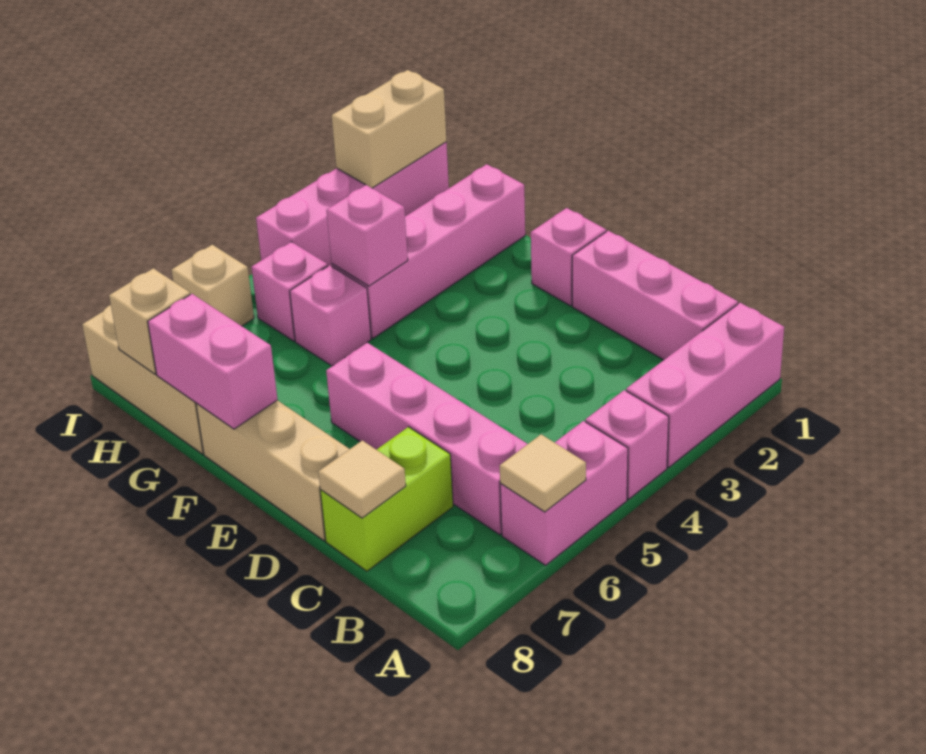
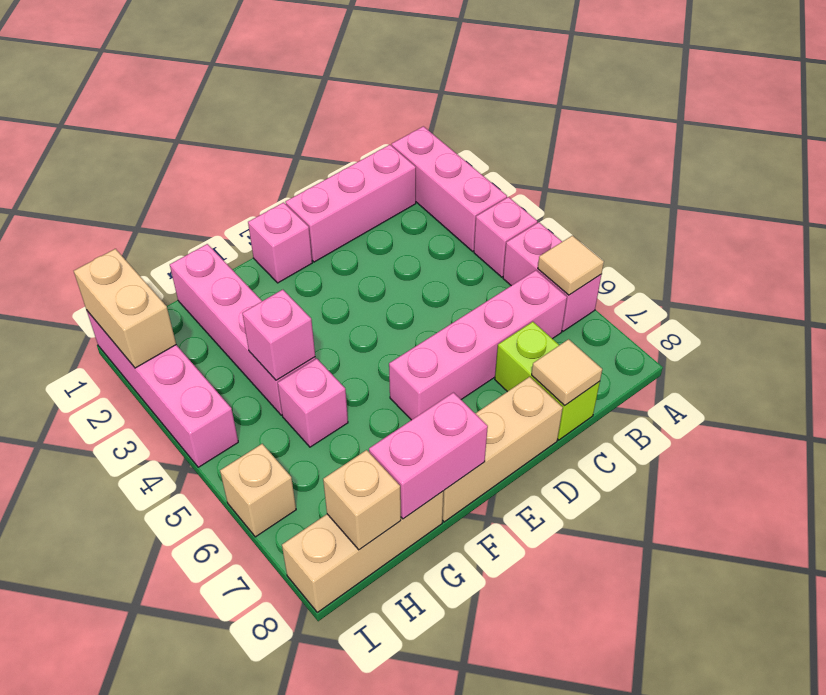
pink 1x1 brick [252,242,328,341] -> none

